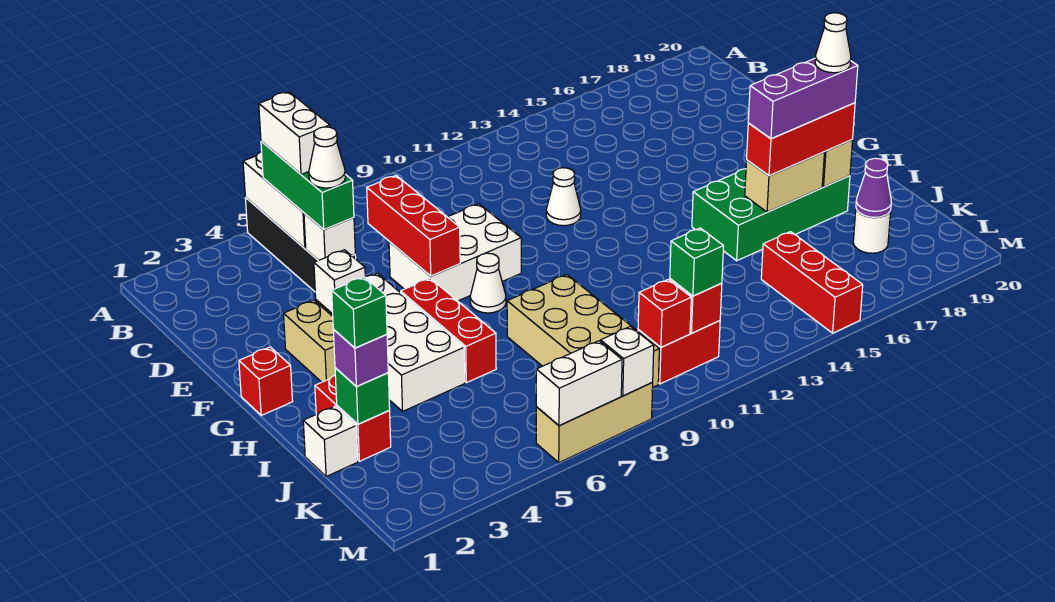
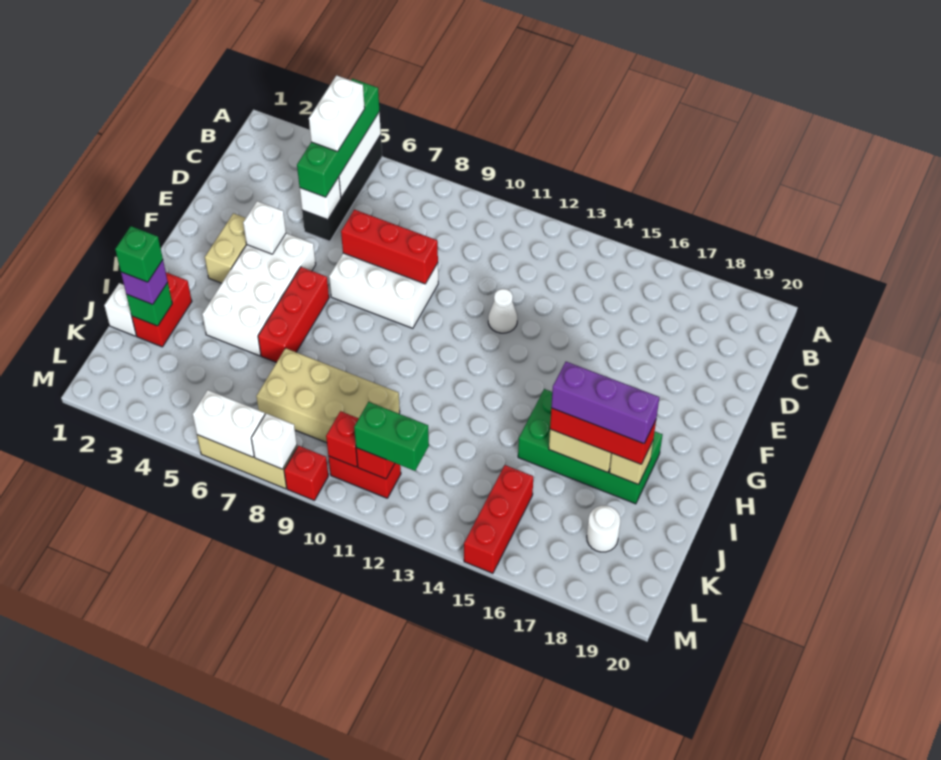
green 1x3 brick [261,141,354,230] -> green 1x4 brick [297,79,379,197]
white 1x1 cone [309,127,345,188] -> none
red 1x3 brick [367,176,460,276] -> red 1x3 brick turned to [341,210,438,284]
red 1x1 brick [239,347,293,415] -> red 1x1 brick moved to [284,446,328,500]
white 1x1 cone [470,253,506,313] -> none
tan 2x4 brick [507,275,659,387] -> tan 2x4 brick turned to [256,348,400,443]
white 1x1 cone [815,13,851,73] -> none
purple 1x1 cone [856,158,891,217] -> none
green 1x1 brick [670,228,724,296] -> green 1x2 brick [354,402,429,471]

